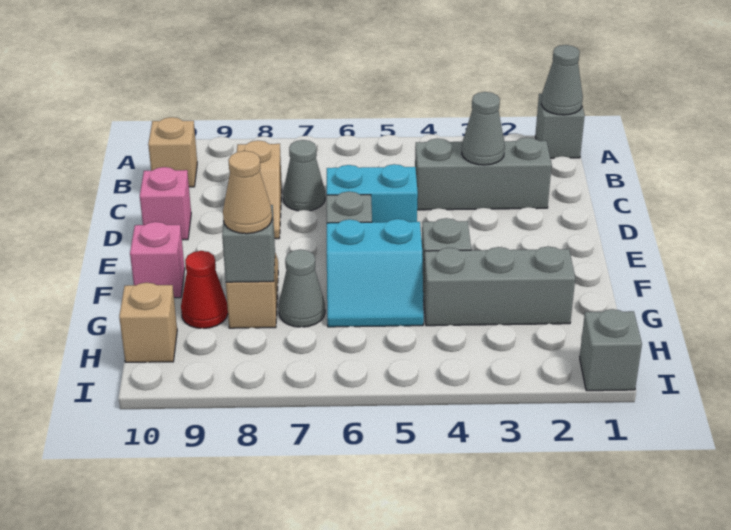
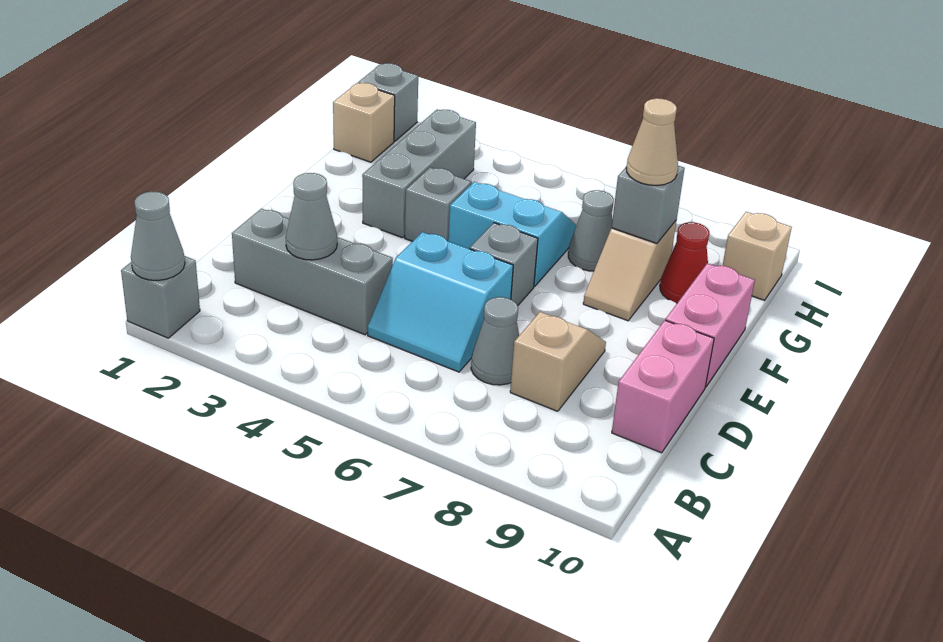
tan 1x1 brick [148,117,197,187] -> tan 1x1 brick moved to [333,83,395,162]
pink 1x1 brick [140,167,191,240] -> pink 1x2 brick [612,320,714,453]
pink 1x1 brick [130,222,185,298] -> pink 1x2 brick [666,263,755,387]
grey 1x3 brick [423,246,575,326] -> grey 1x3 brick turned to [362,109,476,238]

